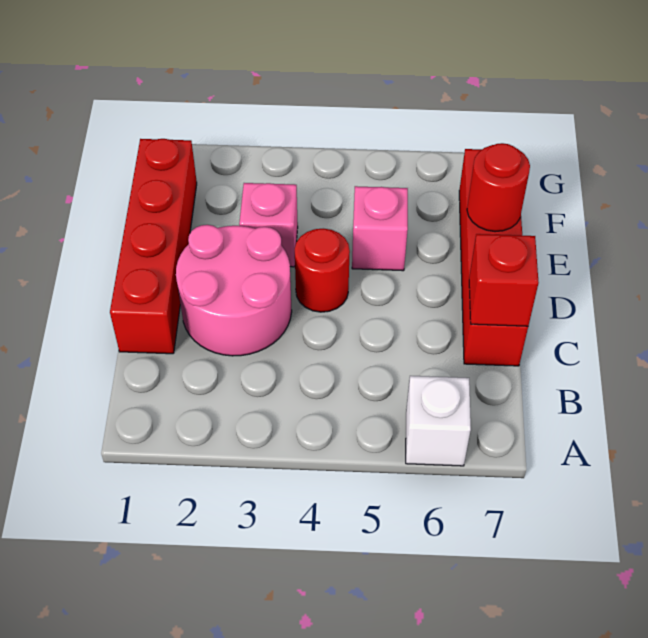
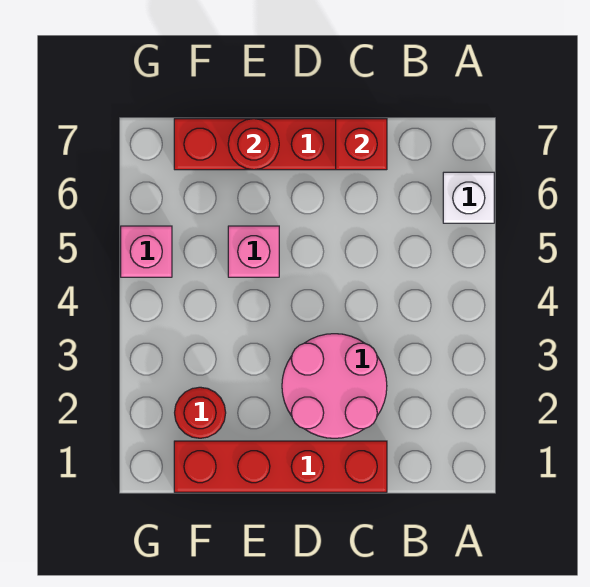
red 1x1 round brick [295,228,350,312] -> red 1x1 round brick moved to [175,387,226,438]
pink 1x1 brick [239,183,298,267] -> pink 1x1 brick moved to [121,226,172,277]

